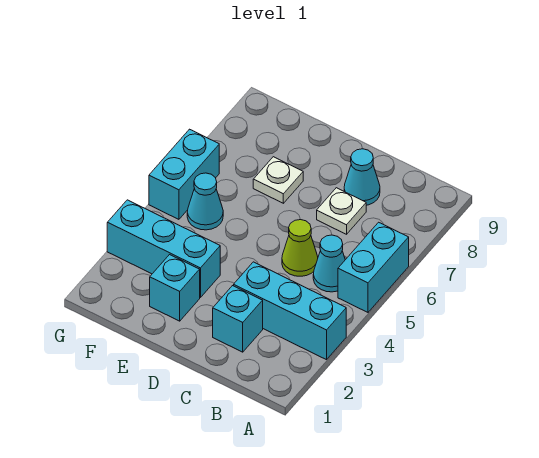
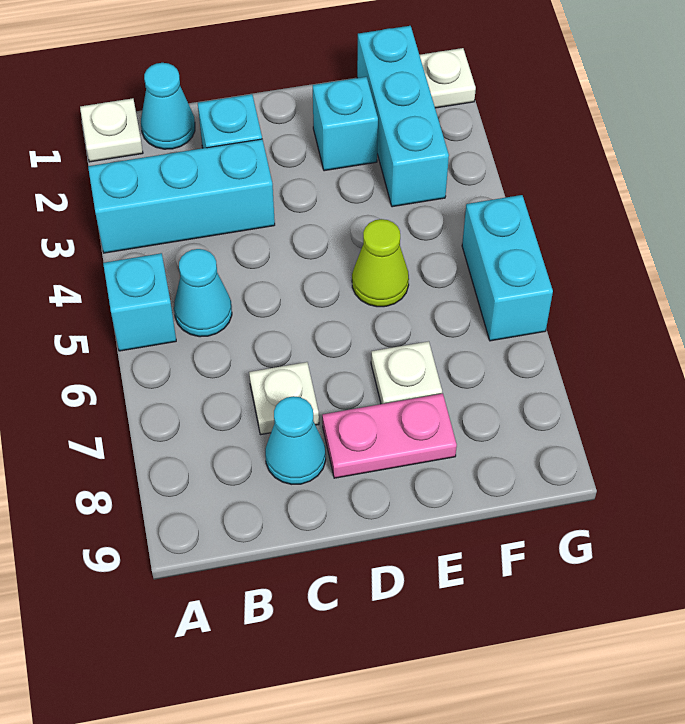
none -> white 1x1 plate [80,98,143,162]
cyan 1x2 brick [338,222,409,312] -> cyan 1x1 brick [103,253,176,351]
lime 1x1 cone [282,220,318,276] -> lime 1x1 cone moved to [352,219,409,307]
none -> pink 1x2 plate [322,394,457,478]
cyan 1x3 brick [107,200,220,298] -> cyan 1x3 brick turned to [357,26,449,207]
cyan 1x1 cone [187,173,223,230] -> cyan 1x1 cone moved to [141,63,195,149]
none -> white 1x1 plate [420,48,476,108]

